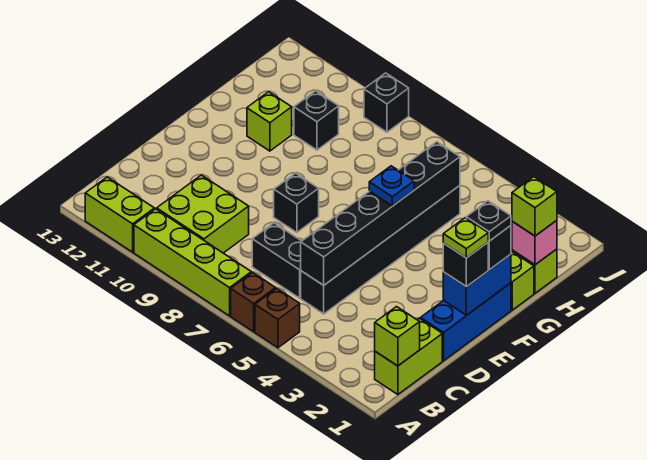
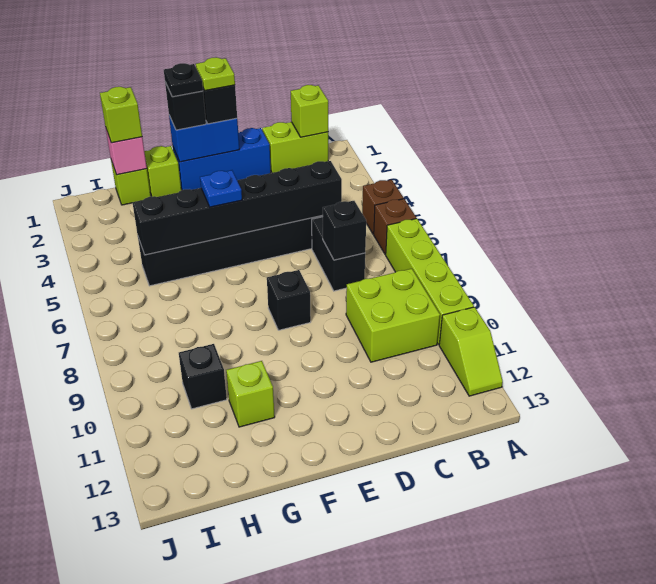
lime 1x2 brick [85,177,154,252] -> lime 1x2 slope [439,307,503,396]
black 1x1 brick [364,73,409,132] -> black 1x1 brick moved to [322,201,366,260]

